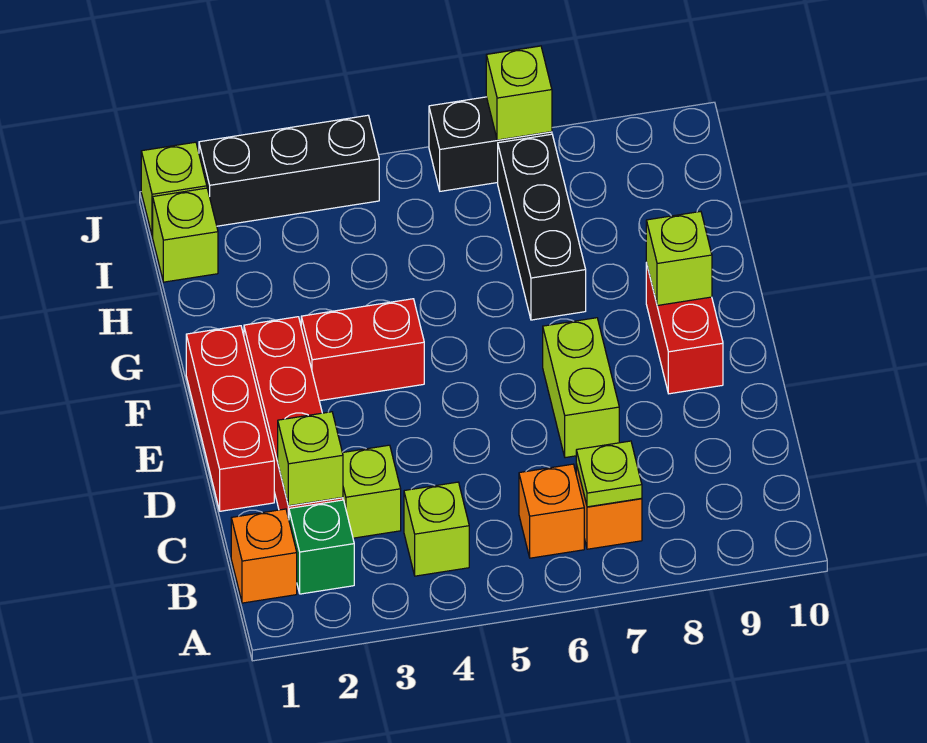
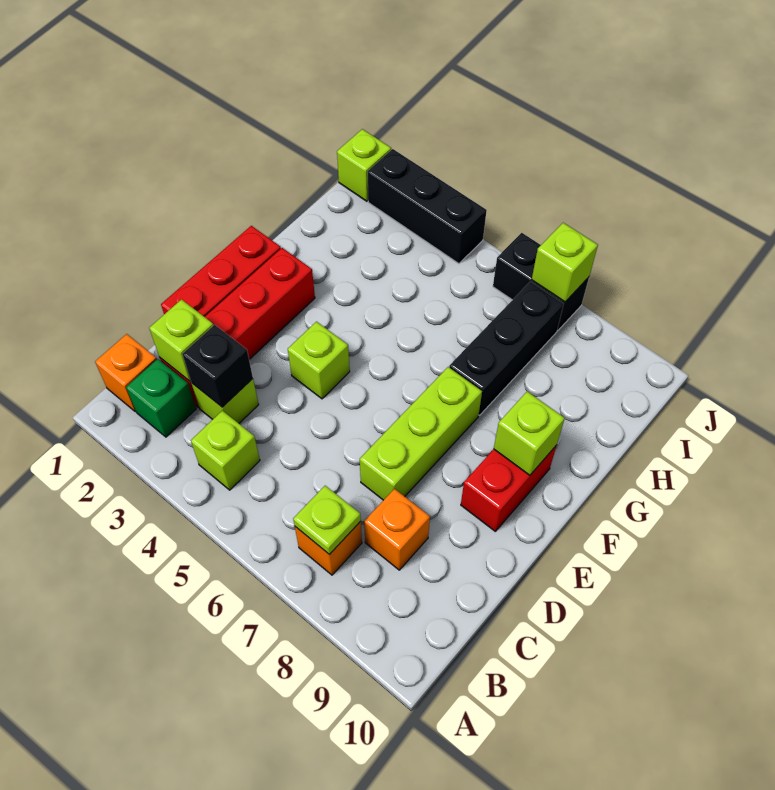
orange 1x1 brick [519,464,584,558] -> orange 1x1 brick moved to [364,489,430,570]
none -> black 1x1 brick [182,325,253,407]
lime 1x2 brick [543,318,619,458] -> lime 1x3 brick [360,367,482,500]
red 1x2 brick [301,299,424,401] -> none
lime 1x1 brick [153,188,218,282] -> lime 1x1 brick moved to [288,322,350,399]

